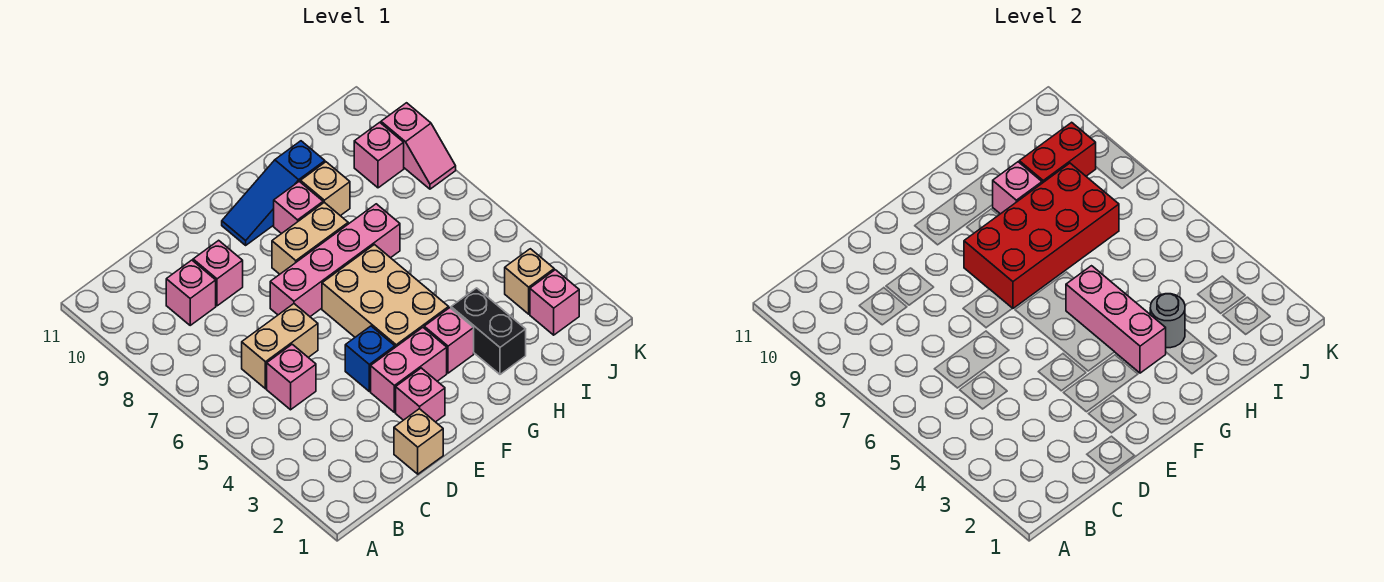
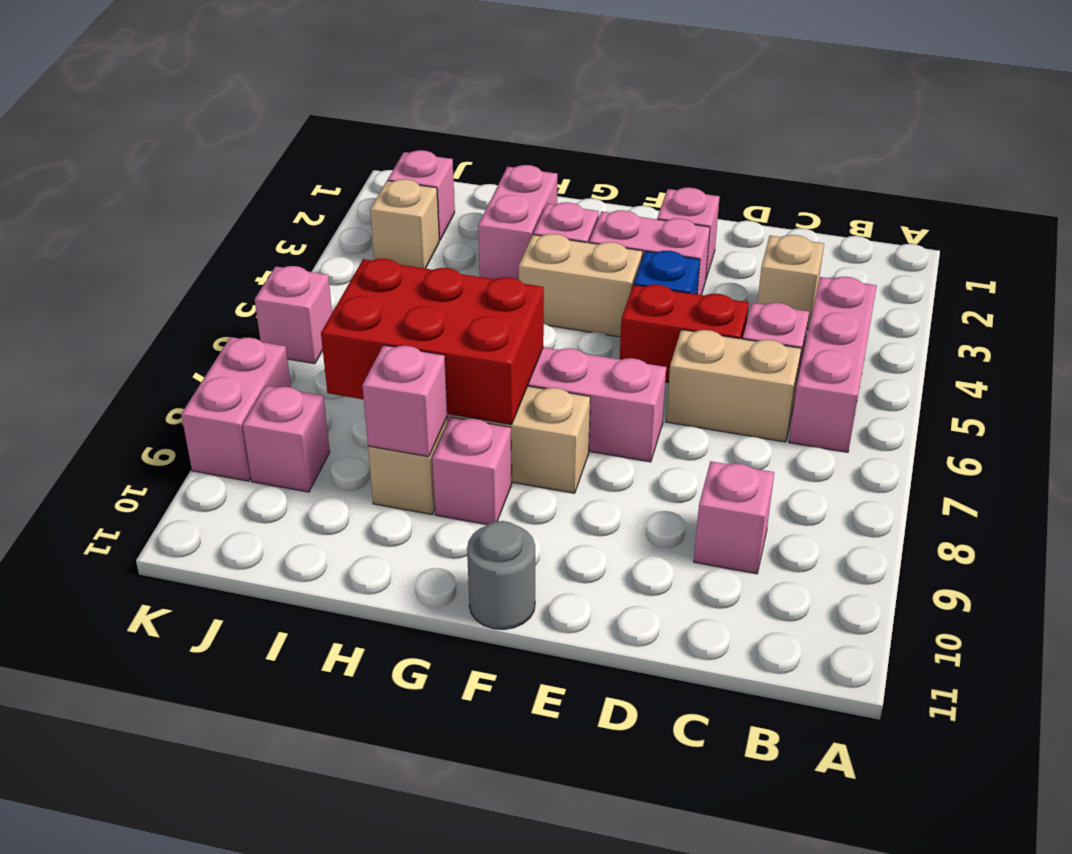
tan 1x1 brick [394,409,443,474] -> tan 1x1 brick moved to [757,235,824,330]
pink 1x1 brick [193,240,243,306] -> pink 1x1 brick moved to [255,266,332,364]
tan 2x3 brick [322,245,449,347] -> tan 1x2 brick [519,234,643,337]
red 2x4 brick [964,163,1119,309] -> red 2x3 brick [321,258,544,425]
blue 1x3 slope [222,141,325,245] -> none
pink 1x3 brick [1066,266,1166,373] -> pink 1x3 brick moved to [789,277,877,452]
black 1x2 brick [451,288,526,374] -> pink 1x2 brick [478,165,558,280]
grey 1x1 round brick [1150,294,1185,348] -> grey 1x1 round brick moved to [467,521,535,629]
red 1x2 brick [1019,122,1096,183] -> red 1x2 brick moved to [620,285,749,383]
pink 1x2 slope [381,103,456,189] -> pink 1x2 brick [181,337,291,481]

